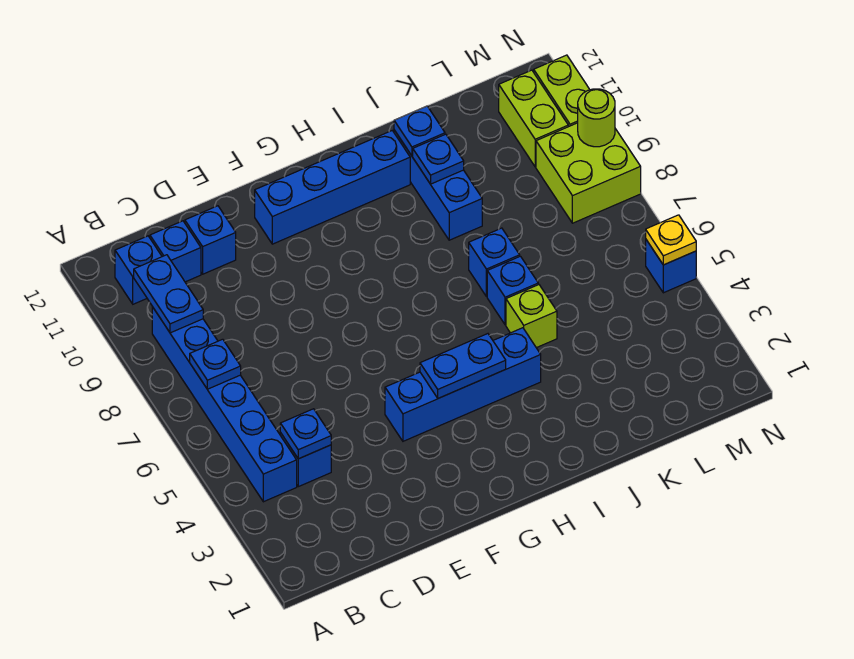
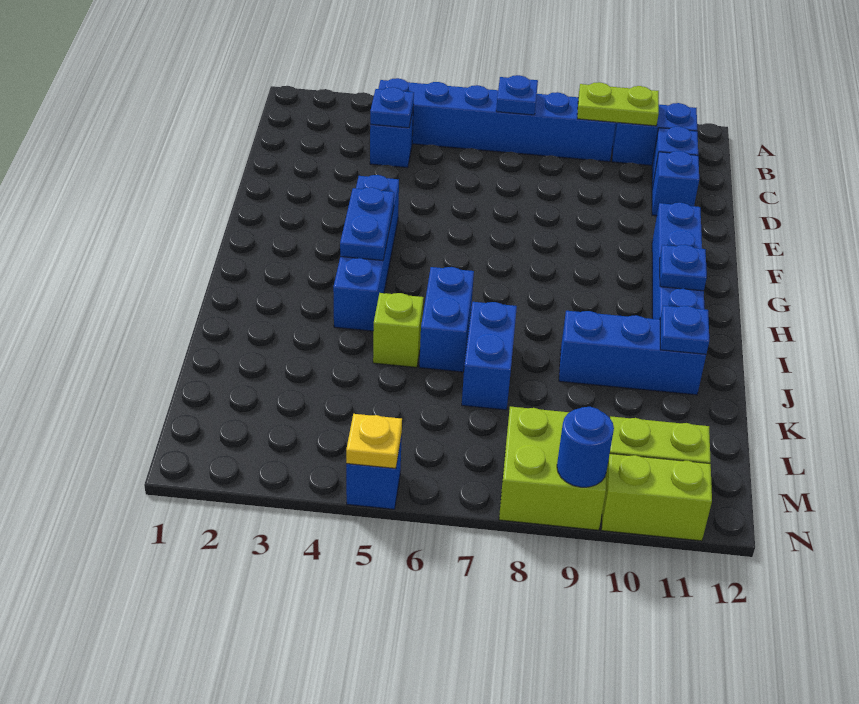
blue 1x2 plate [134,255,203,333] -> lime 1x2 plate [577,82,659,126]
blue 1x1 brick [115,236,162,304] -> blue 1x2 brick [612,103,697,165]
blue 1x1 brick [487,256,538,325] -> blue 1x2 brick [419,267,474,372]
blue 1x1 brick [469,228,520,297] -> blue 1x2 brick [462,302,517,410]
blue 1x1 plate [413,134,464,184] -> blue 1x1 plate moved to [660,245,707,291]
lime 1x1 round brick [578,89,615,147] -> blue 1x1 round brick [557,407,614,487]

